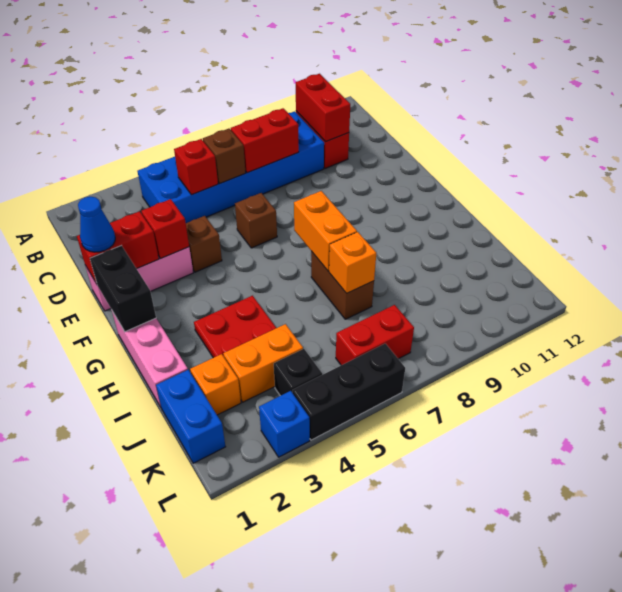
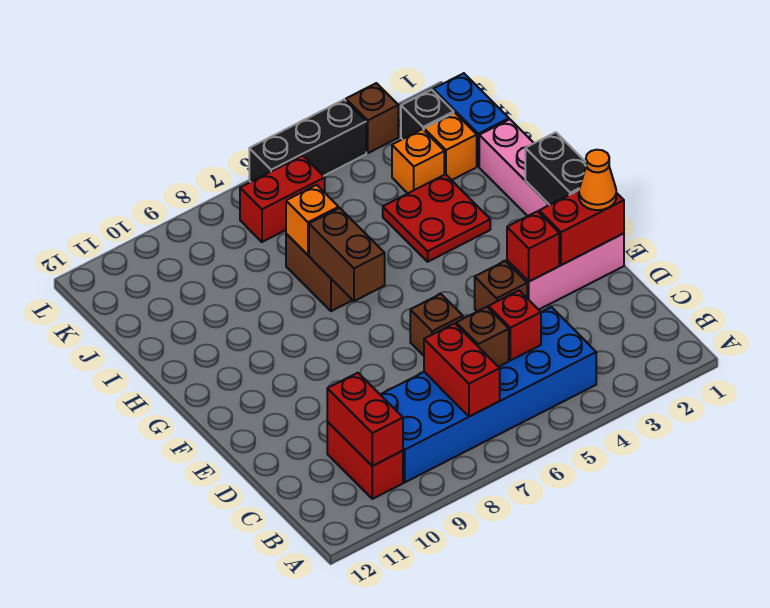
red 1x2 brick [231,108,299,173] -> red 1x2 brick turned to [424,323,500,417]
blue 1x1 cone [78,197,115,252] -> orange 1x1 cone [579,150,616,210]
orange 1x2 brick [294,191,357,271] -> brown 1x2 brick [309,208,385,301]
orange 1x2 brick [223,324,303,402] -> orange 1x1 brick [392,129,444,193]
black 1x1 brick [274,349,322,396] -> black 1x1 brick moved to [401,90,454,139]
blue 1x1 brick [259,391,310,457] -> brown 1x1 brick [346,83,398,153]

